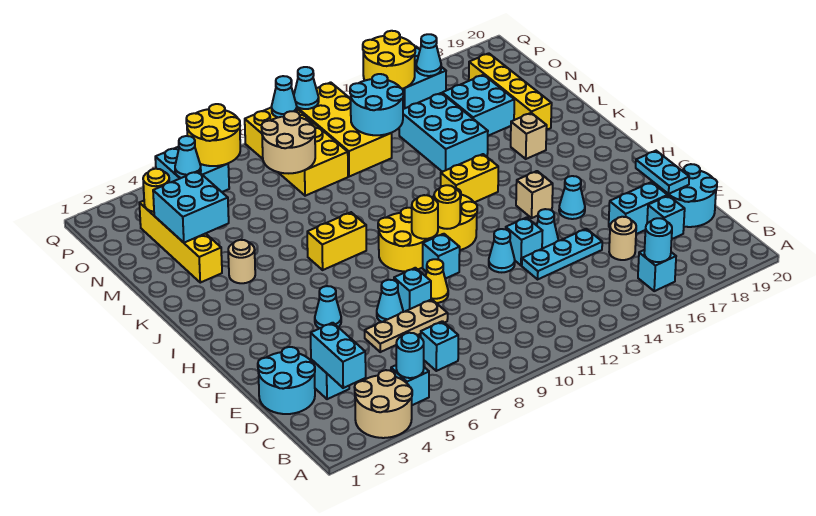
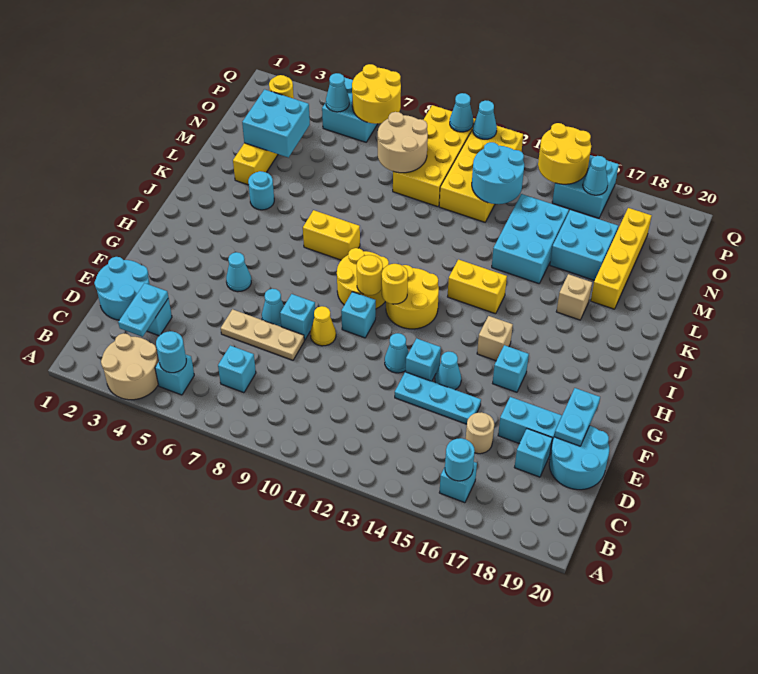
cyan 1x2 brick [311,323,366,388] -> cyan 1x2 plate [118,283,168,337]
cyan 1x1 cone [559,176,585,219] -> cyan 1x1 brick [493,345,529,392]
tan 1x1 round brick [228,240,255,283] -> cyan 1x1 round brick [248,171,274,210]

